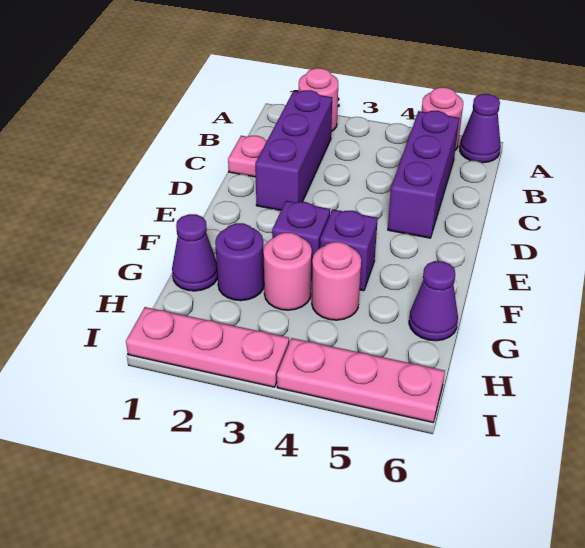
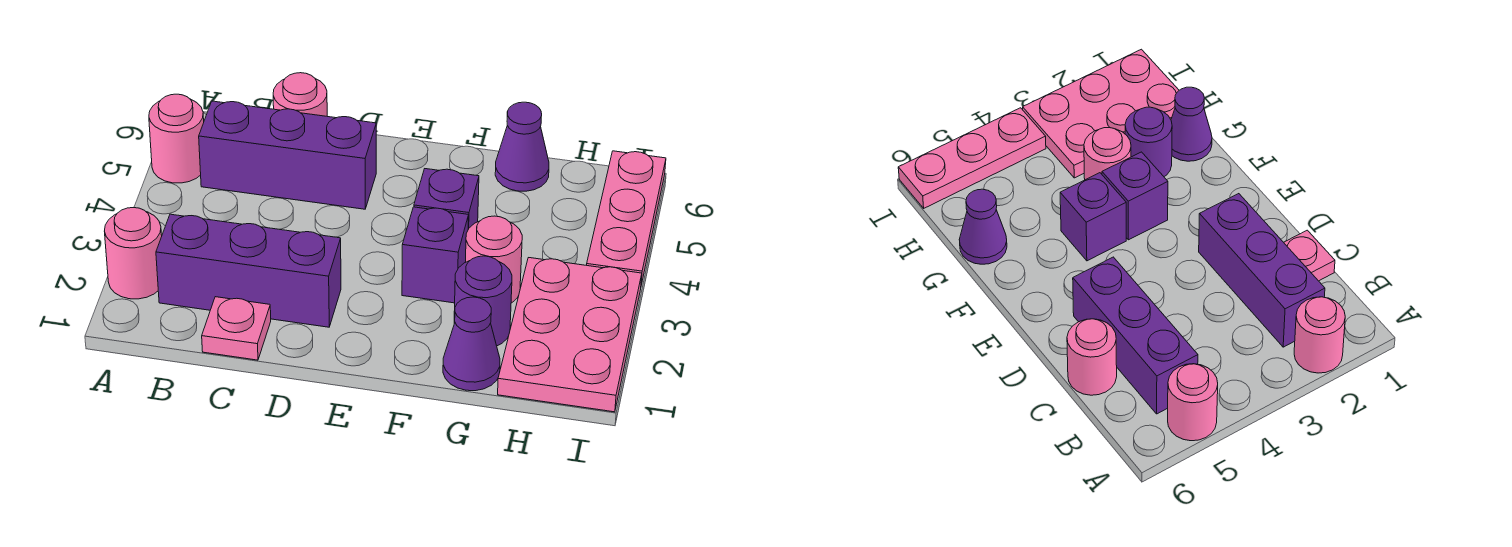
purple 1x1 cone [460,94,501,163] -> none
pink 1x1 round brick [312,242,361,320] -> pink 1x1 round brick moved to [273,73,327,116]
pink 1x3 plate [126,307,289,387] -> pink 2x3 plate [498,258,642,412]

